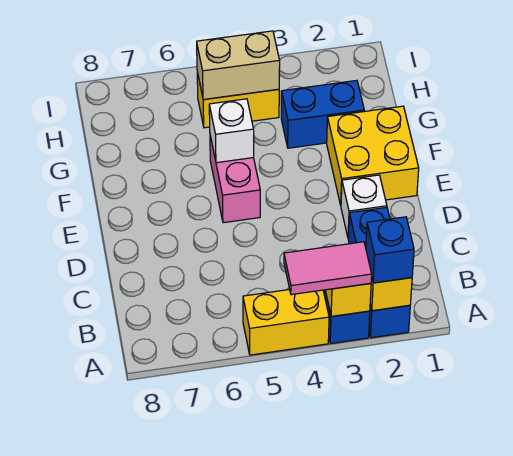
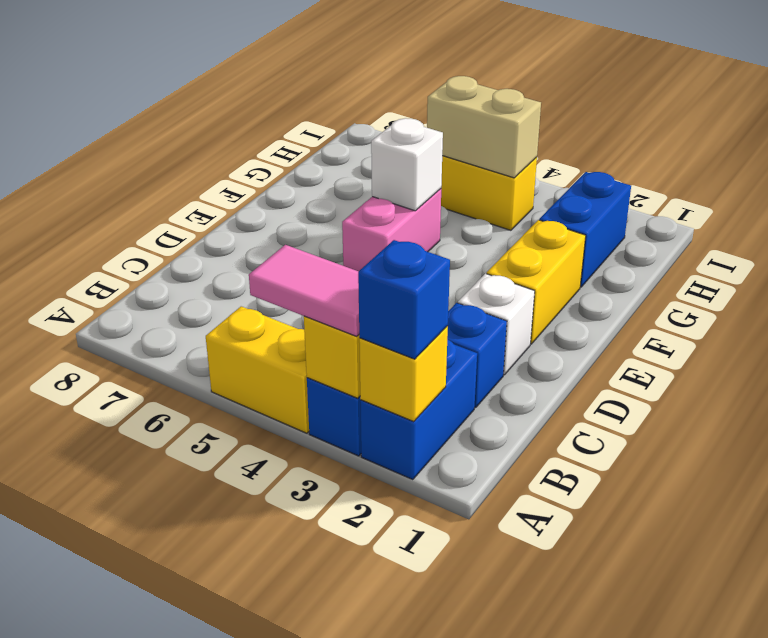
yellow 2x2 brick [327,106,419,205] -> yellow 1x2 brick [487,220,586,344]
blue 1x2 brick [281,80,364,148] -> blue 1x2 brick turned to [539,172,631,287]

